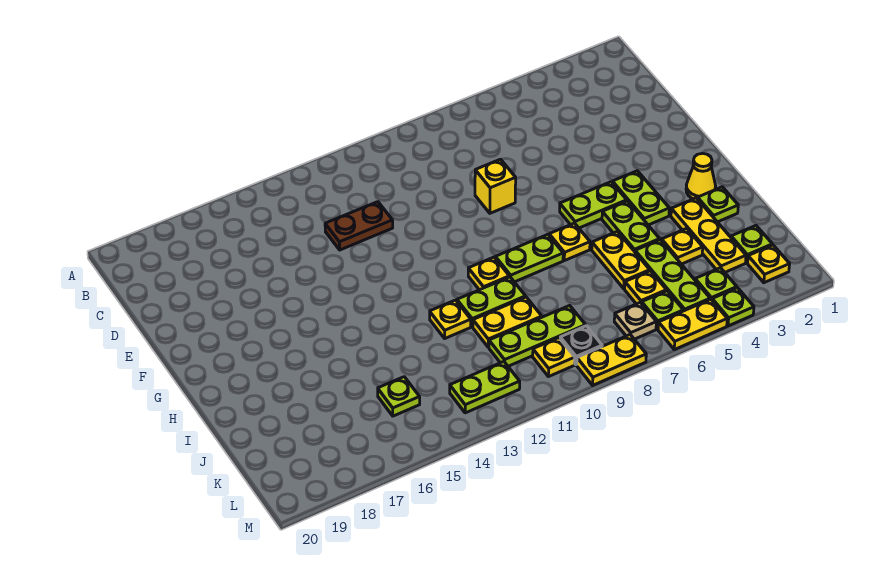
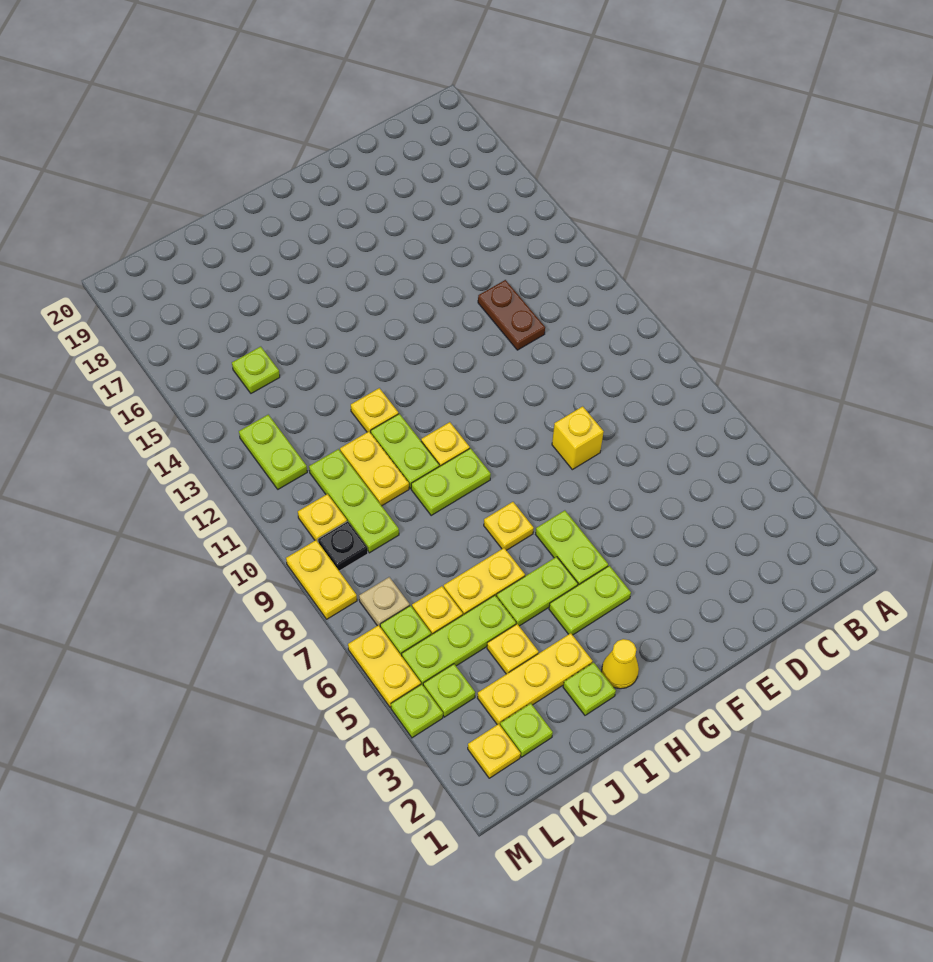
lime 1x2 plate [495,234,563,282] -> lime 1x2 plate turned to [411,448,491,515]

